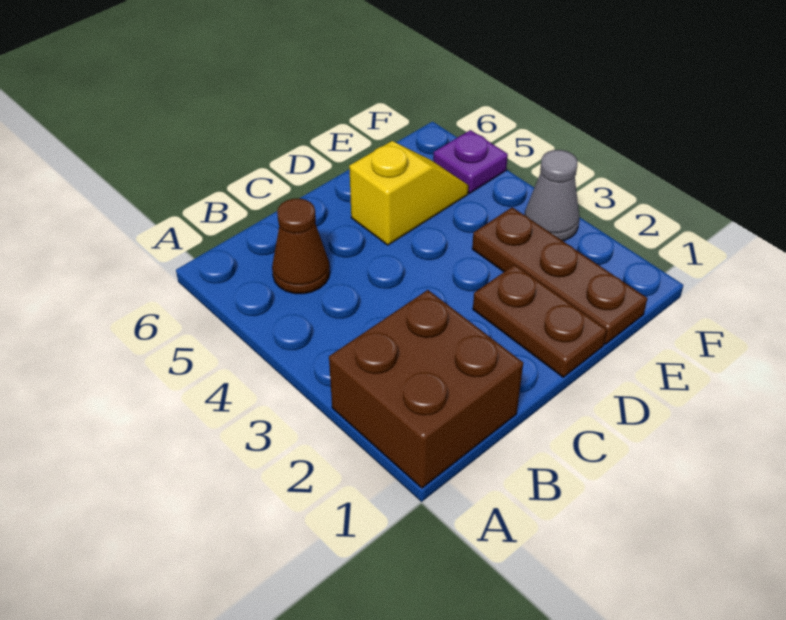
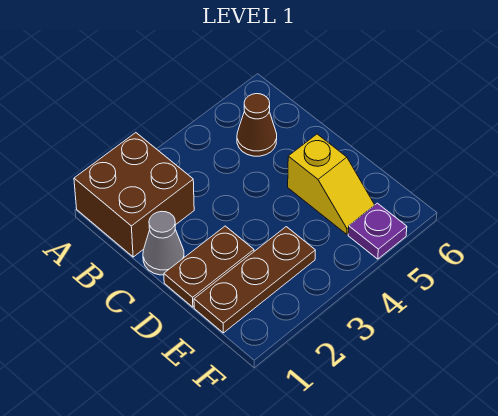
grey 1x1 cone [524,150,579,241] -> grey 1x1 cone moved to [143,211,184,275]

